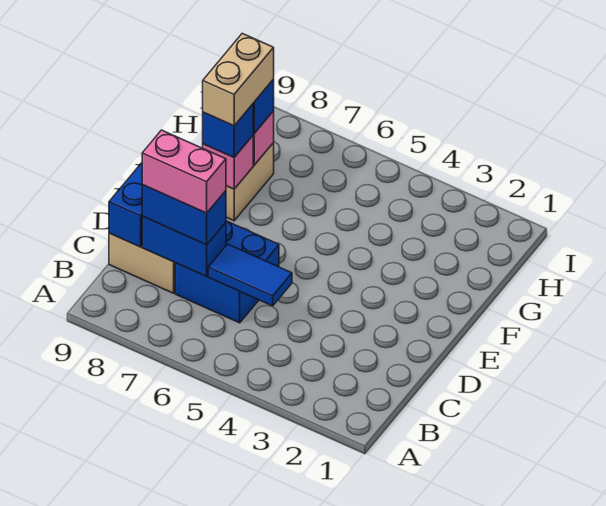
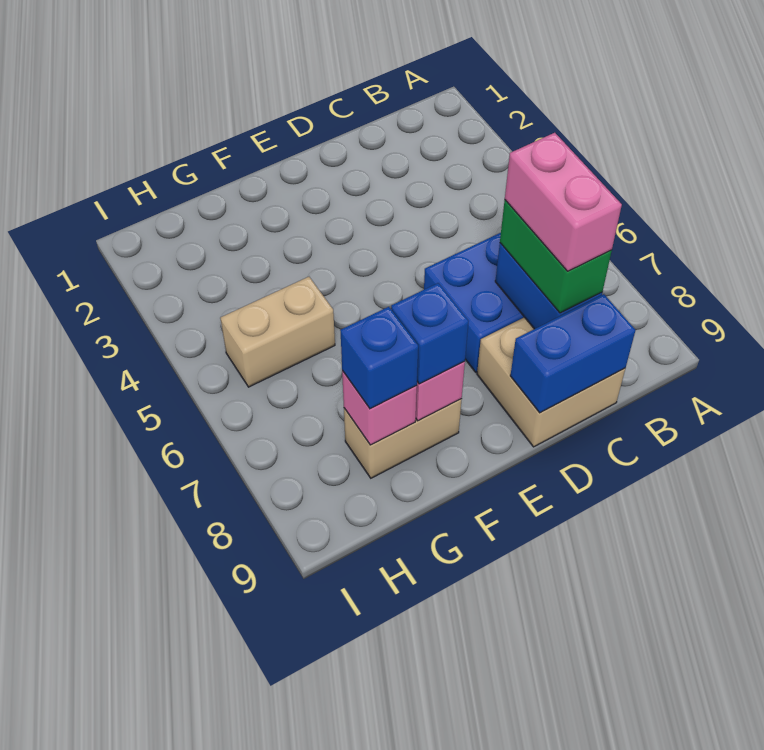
blue 1x2 tile [208,244,292,306] -> none
blue 1x2 brick [142,185,226,245] -> green 1x2 brick [500,200,612,313]
tan 1x2 brick [203,33,274,126] -> tan 1x2 brick moved to [220,277,335,387]

